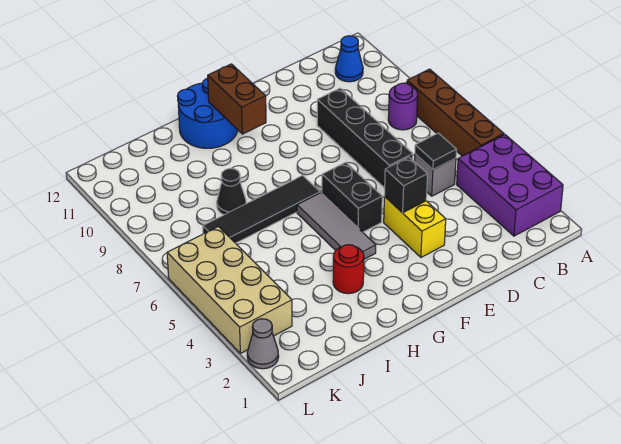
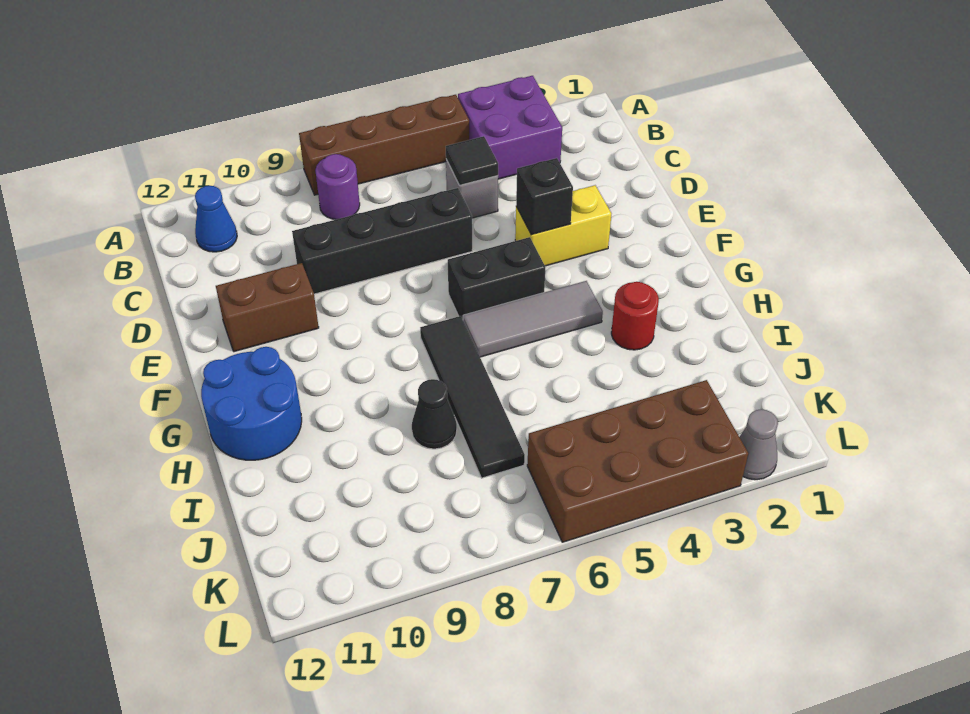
purple 2x3 brick [457,135,563,236] -> purple 2x2 brick [458,76,562,179]
brown 1x2 brick [208,64,266,134] -> brown 1x2 brick moved to [216,263,319,352]
tan 2x4 brick [167,227,292,353] -> brown 2x4 brick [527,380,748,542]

